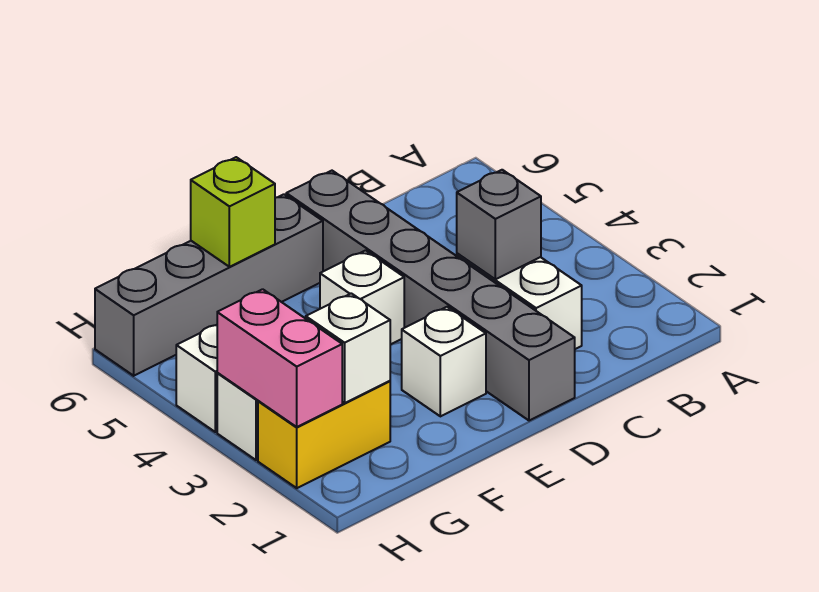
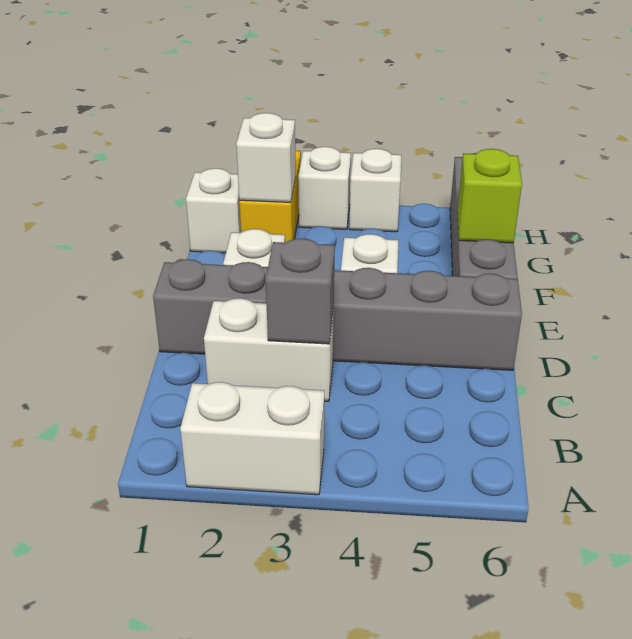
none -> white 1x2 brick [180,382,324,495]
none -> white 1x1 brick [186,168,241,253]
pink 1x2 brick [217,289,342,427] -> none

